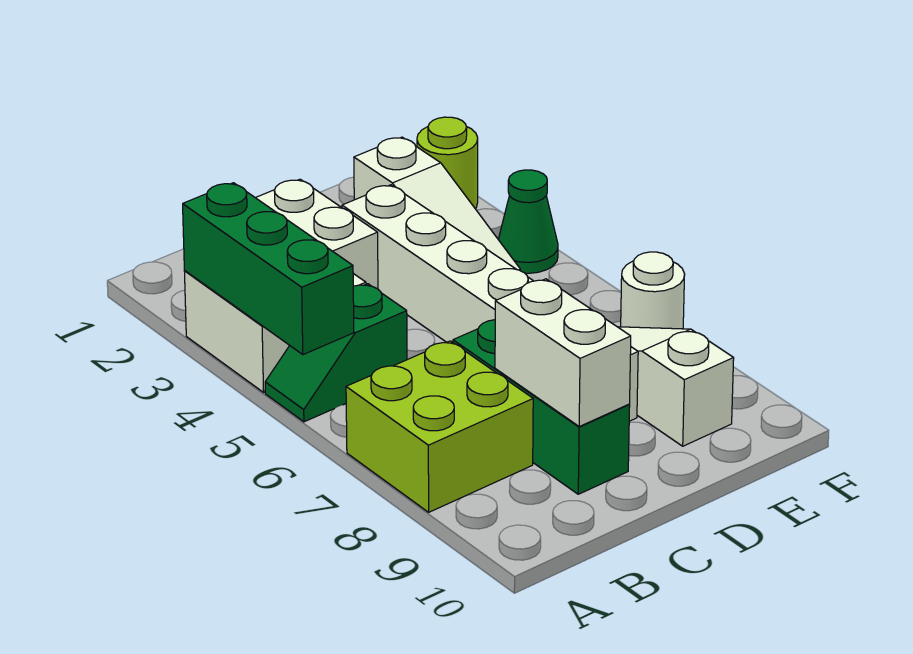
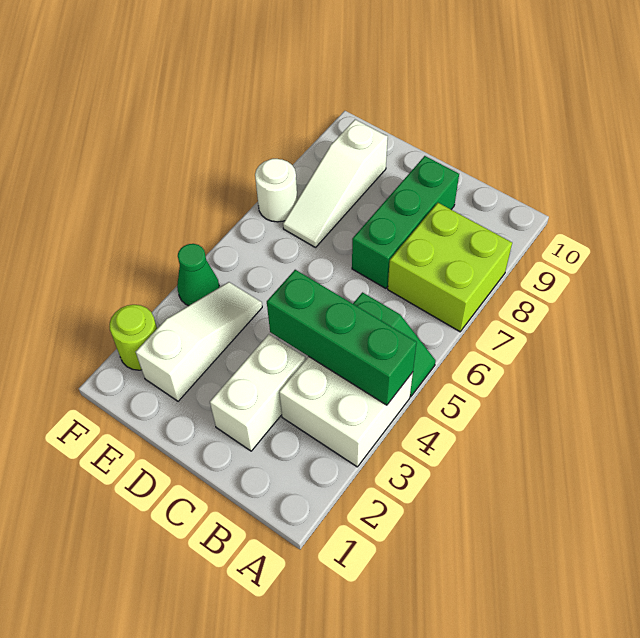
green 1x3 brick [183,183,354,355] -> green 1x3 brick turned to [267,270,417,405]
white 1x2 brick [495,279,631,426] -> none
white 1x6 brick [342,185,638,421] -> none

